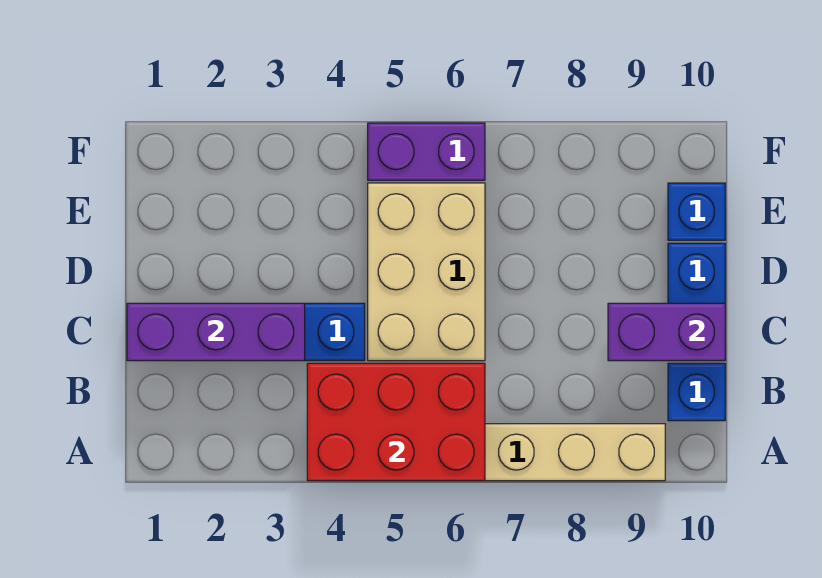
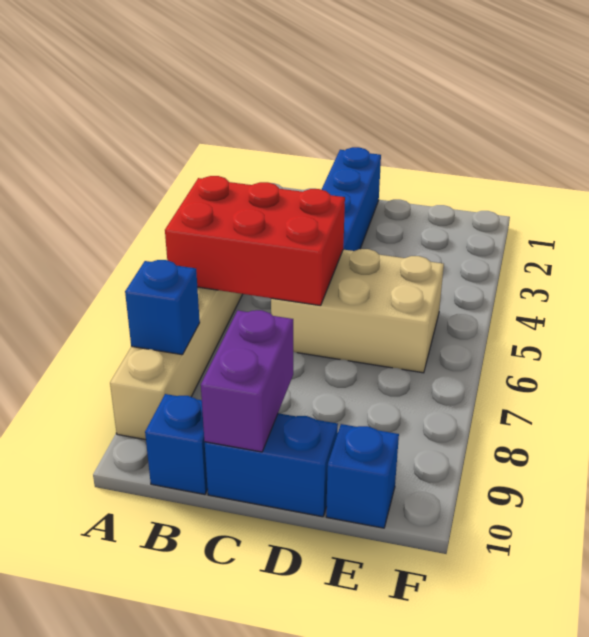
red 2x3 brick [307,363,485,481] -> red 2x3 brick turned to [165,176,345,306]
none -> blue 1x1 brick [125,260,200,355]
purple 1x3 brick [127,303,305,361] -> none
purple 1x2 brick [368,123,485,180] -> none

